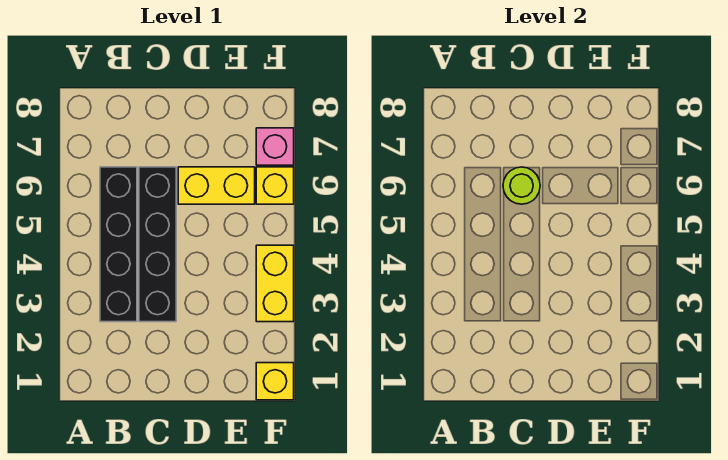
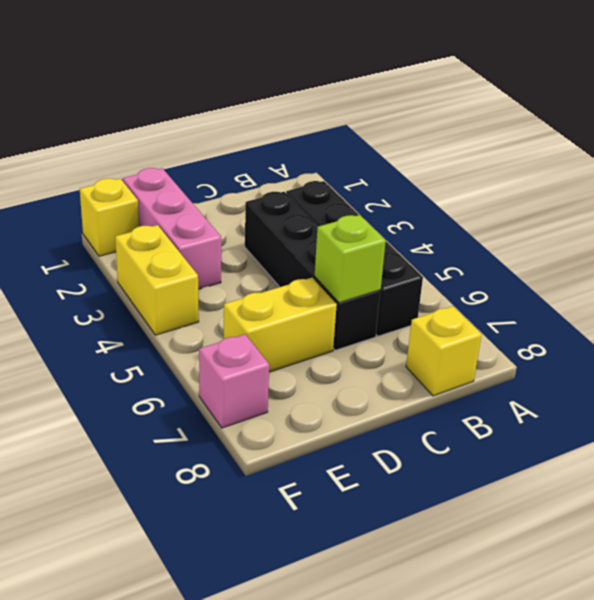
lime 1x1 round brick [503,167,540,204] -> lime 1x1 brick [315,215,386,303]
none -> pink 1x3 brick [123,168,221,289]
yellow 1x1 brick [256,167,294,204] -> yellow 1x1 brick moved to [406,306,482,396]

